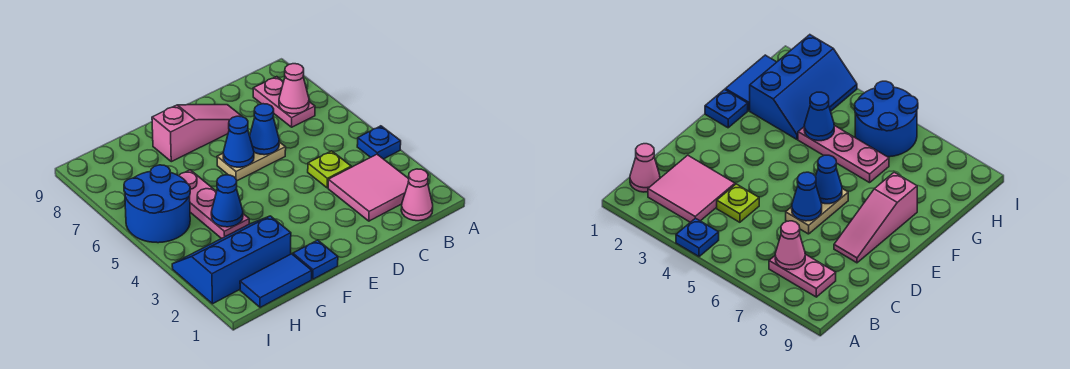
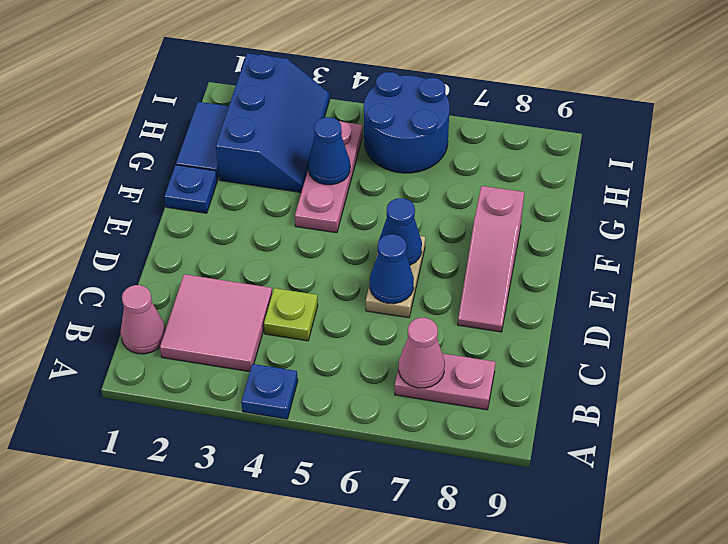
pink 1x3 plate [179,170,249,239] -> pink 1x3 plate turned to [295,121,363,233]

